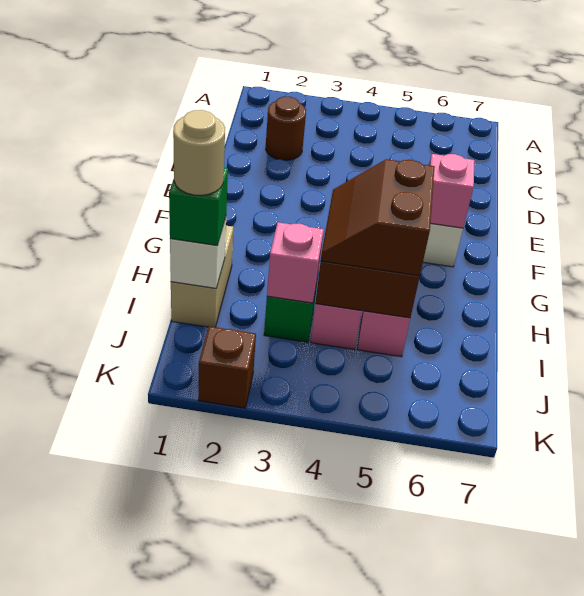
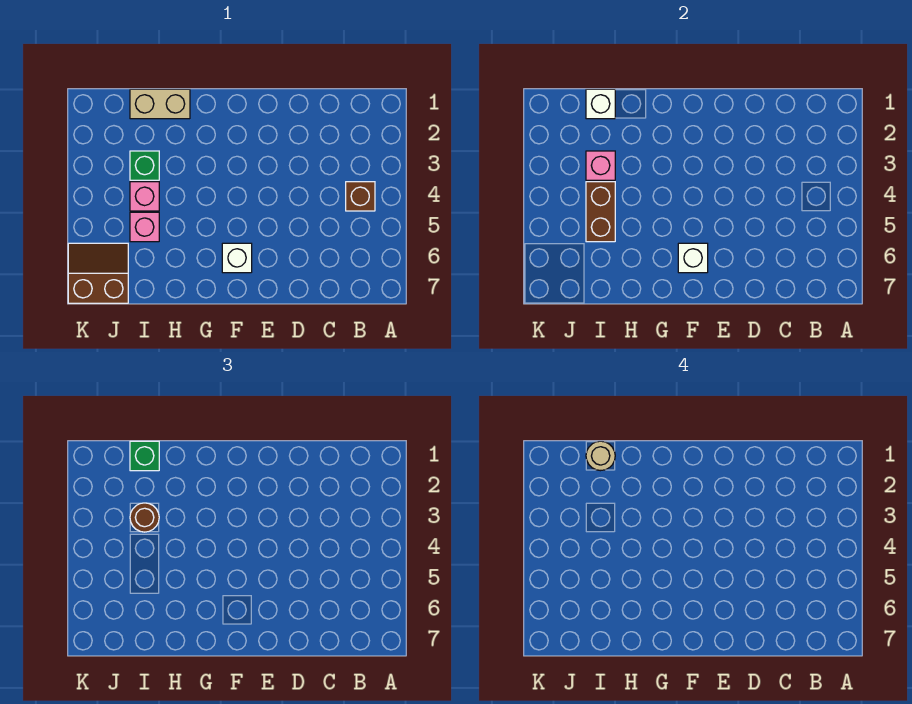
brown 1x1 round brick [266,97,306,160] -> brown 1x1 round brick moved to [130,503,159,532]
pink 1x1 brick [429,154,475,228] -> white 1x1 brick [678,243,708,273]
brown 2x2 slope [321,159,435,276] -> brown 2x2 slope moved to [68,243,128,303]
brown 1x1 brick [198,326,256,408] -> brown 1x1 brick moved to [346,182,375,211]

